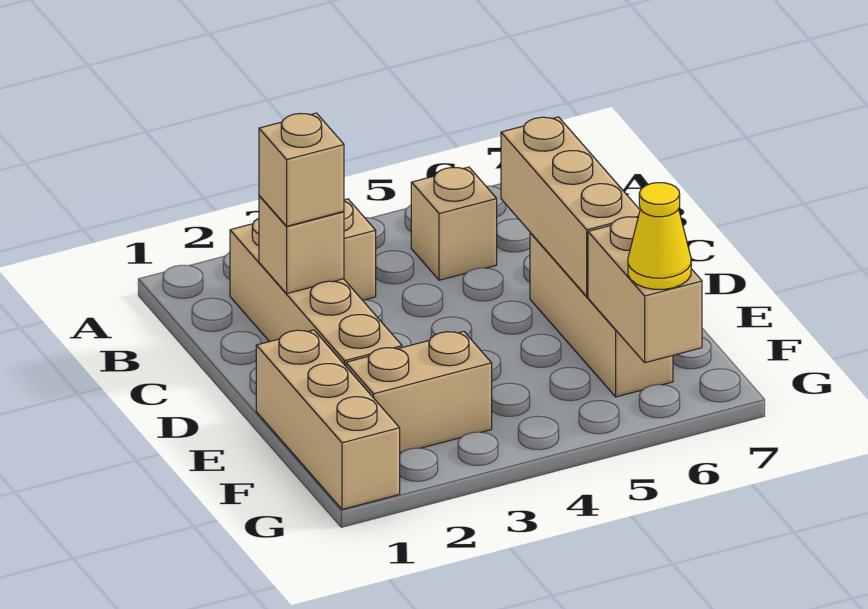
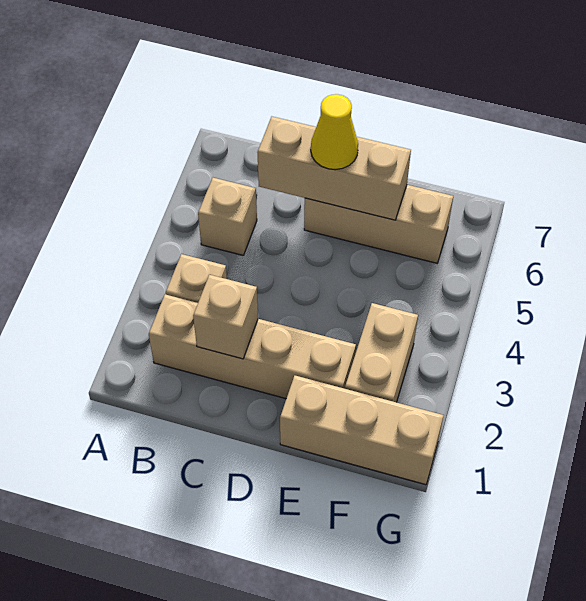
tan 1x1 brick [259,113,344,226] -> none
tan 1x2 brick [588,217,702,363] -> none
yellow 1x1 cone [628,183,691,289] -> yellow 1x1 cone moved to [311,94,358,170]

